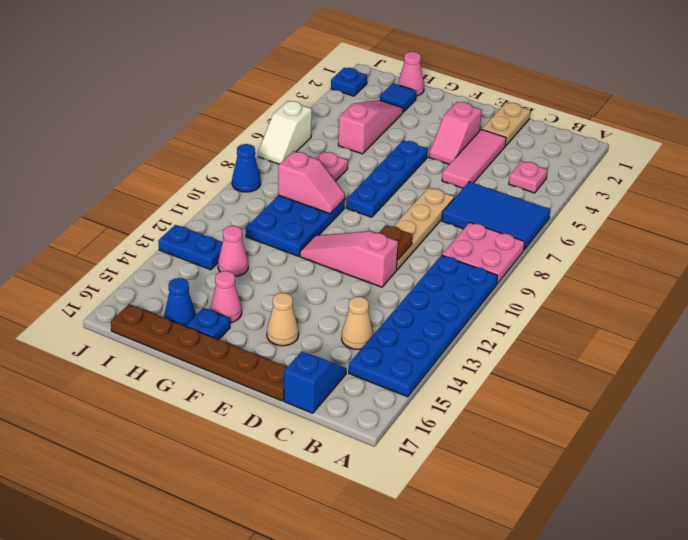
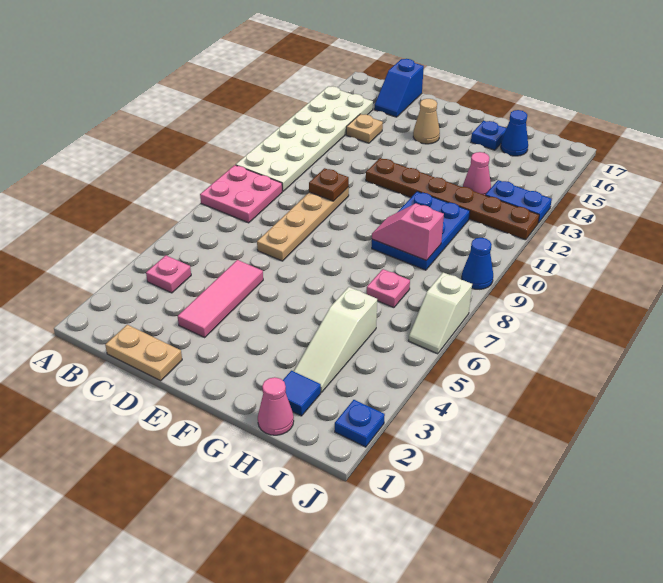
blue 2x3 tile [442,182,550,250] -> none
blue 2x6 plate [349,255,498,397] -> white 2x6 plate [236,86,373,191]
tan 1x1 cone [342,297,373,349] -> tan 1x1 plate [346,114,383,143]
tan 1x2 plate [482,102,530,146] -> tan 1x2 plate turned to [105,325,182,381]
pink 1x3 slope [300,231,398,287] -> none
brown 1x6 plate [111,304,287,401] -> brown 1x6 plate moved to [366,158,539,240]
pink 1x2 slope [429,102,482,164] -> none
blue 1x4 plate [346,140,428,217] -> none
pink 1x1 cone [210,271,242,323] -> none
pink 1x3 slope [338,100,403,154] -> white 1x3 slope [294,287,377,392]
white 1x2 slope [258,101,312,164] -> white 1x2 slope turned to [409,273,472,354]

